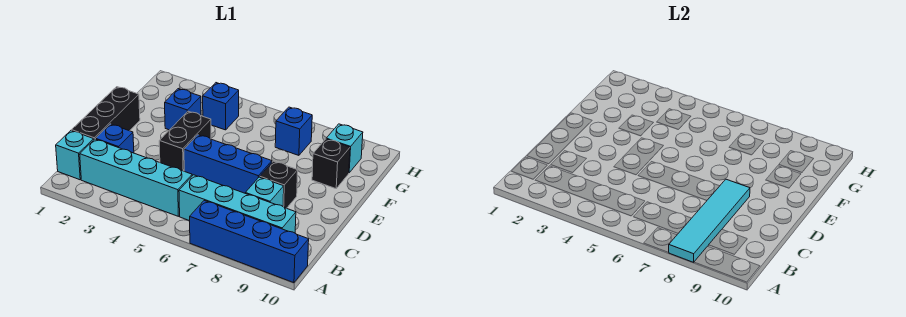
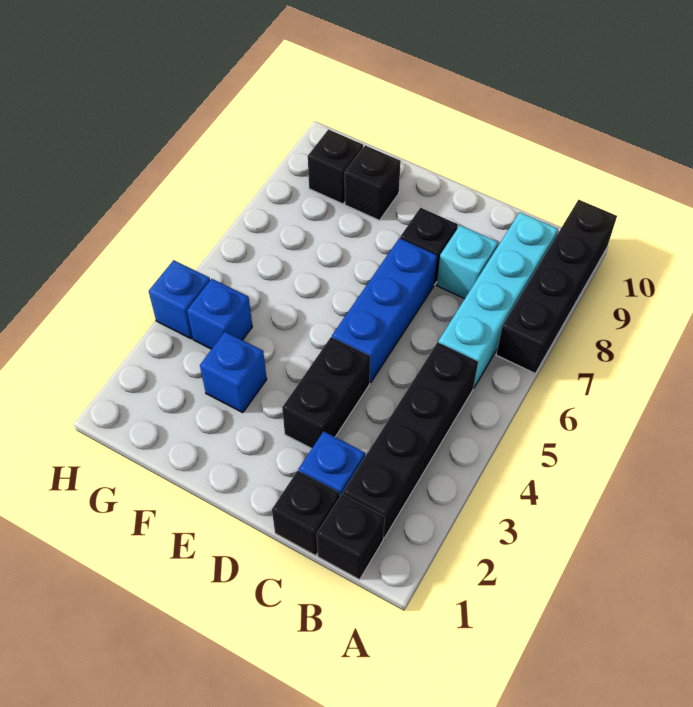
blue 1x4 brick [190,201,309,283] -> black 1x4 brick [496,200,617,373]
cyan 1x4 tile [669,179,750,262] -> none
cyan 1x1 brick [56,131,94,180] -> black 1x1 brick [317,494,385,580]
cyan 1x4 brick [80,139,192,216] -> black 1x4 brick [343,342,478,538]
black 1x3 brick [72,87,140,139] -> black 1x1 brick [272,471,340,556]
black 1x2 brick [159,111,211,171] -> black 1x2 brick turned to [282,337,370,449]
blue 1x1 brick [275,107,312,155] -> blue 1x1 brick moved to [149,260,210,339]
cyan 1x1 brick [326,124,363,173] -> black 1x1 brick [308,130,363,204]

